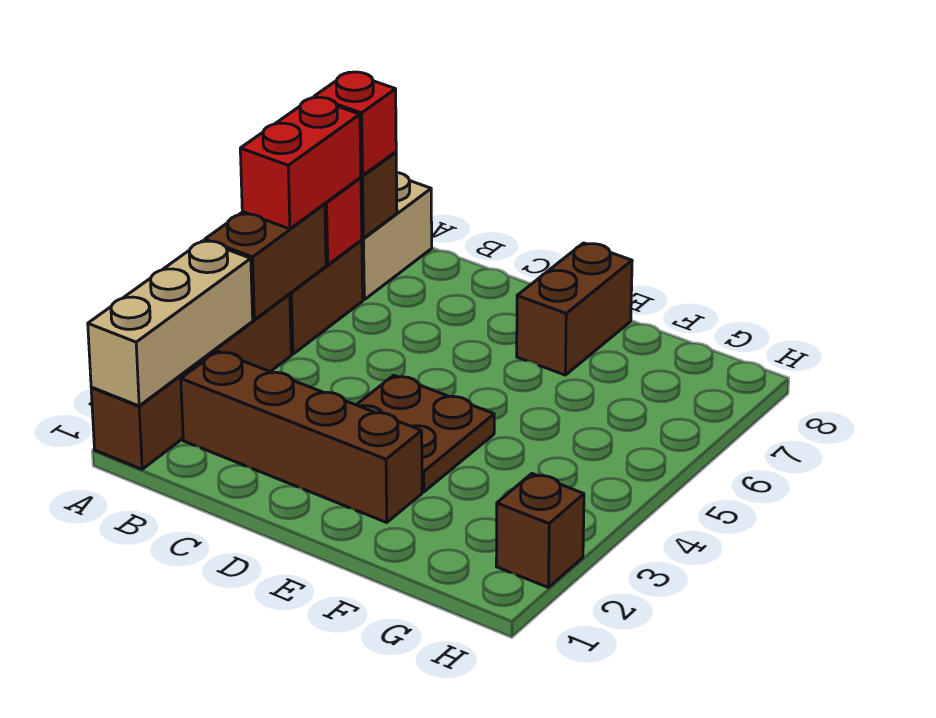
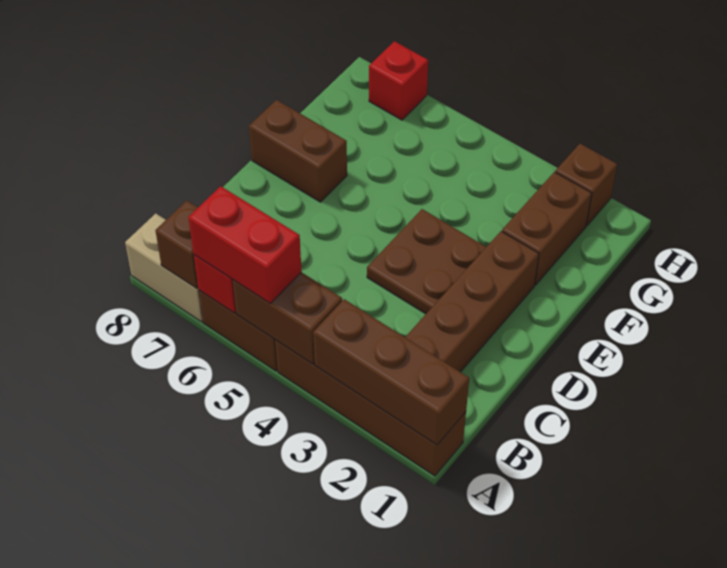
tan 1x3 brick [88,241,253,406] -> brown 1x3 brick [313,299,469,445]
red 1x1 brick [314,72,396,176] -> red 1x1 brick moved to [369,41,428,120]
none -> brown 1x2 brick [502,172,592,285]

